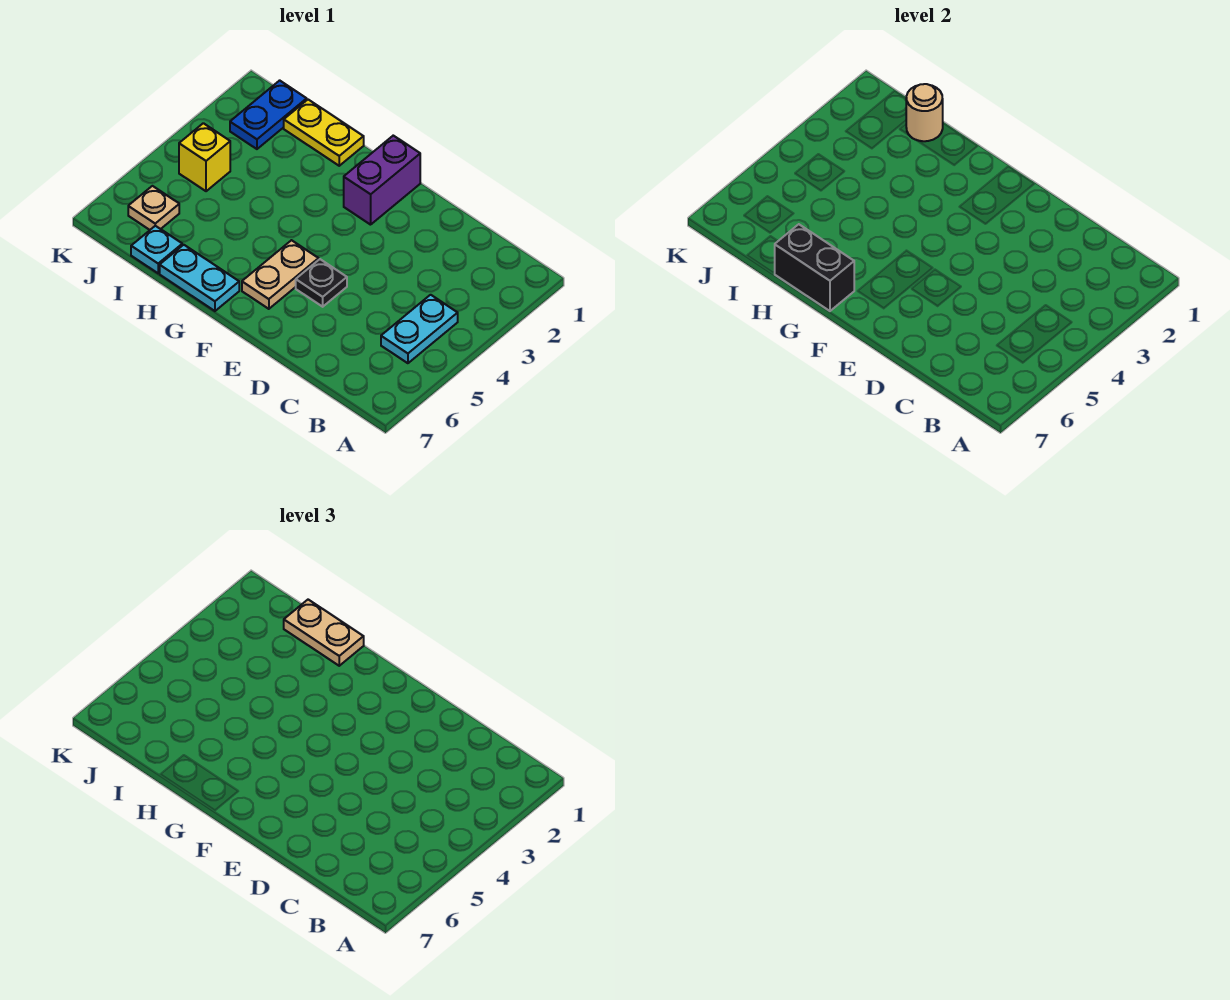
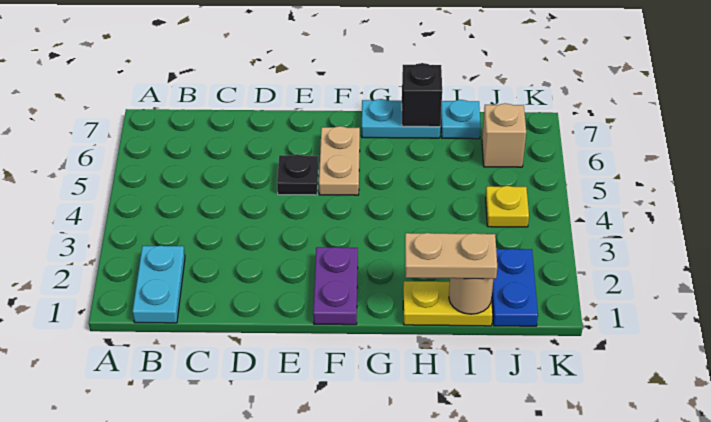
cyan 1x2 plate [381,295,458,363] -> cyan 1x2 plate moved to [133,246,185,323]
purple 1x2 brick [344,136,420,225] -> purple 1x2 plate [313,247,358,325]
black 1x2 brick [775,224,854,311] -> black 1x1 brick [402,63,442,127]
yellow 1x1 brick [179,123,230,191] -> yellow 1x1 plate [486,186,529,227]
tan 1x1 plate [128,186,179,230] -> tan 1x1 brick [482,103,526,167]

